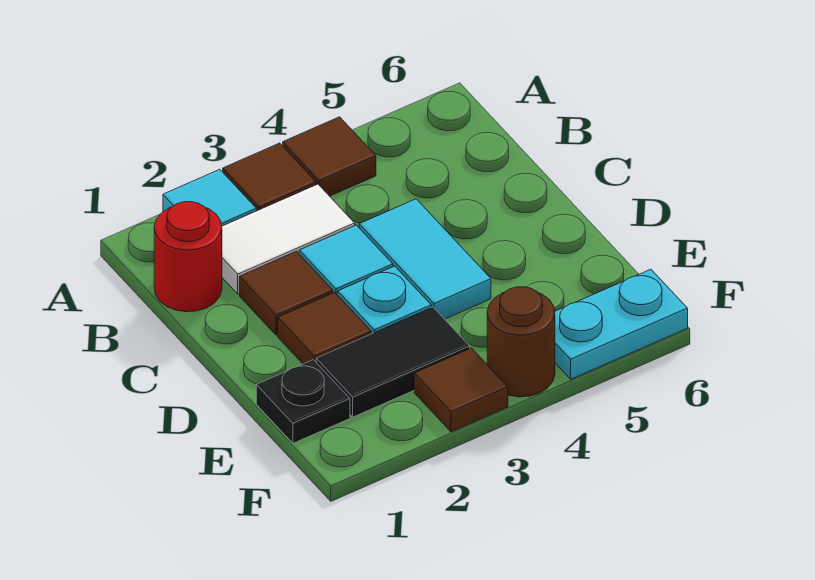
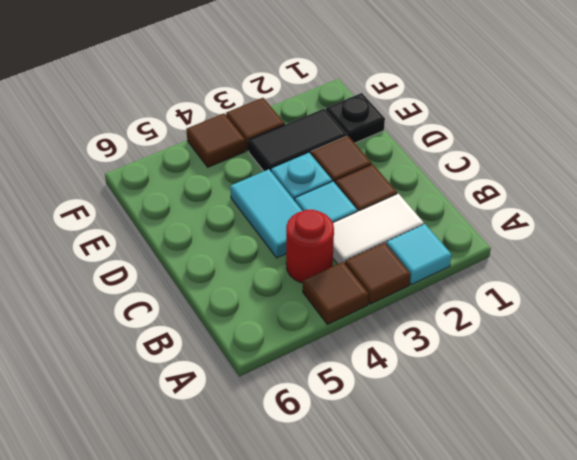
red 1x1 round brick [154,202,222,312] -> red 1x1 round brick moved to [286,210,334,283]
brown 1x1 round brick [487,287,555,397] -> brown 1x1 tile [186,114,246,167]
cyan 1x2 plate [555,269,688,379] -> none

